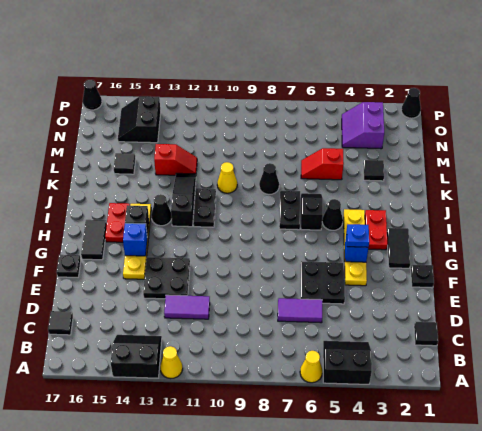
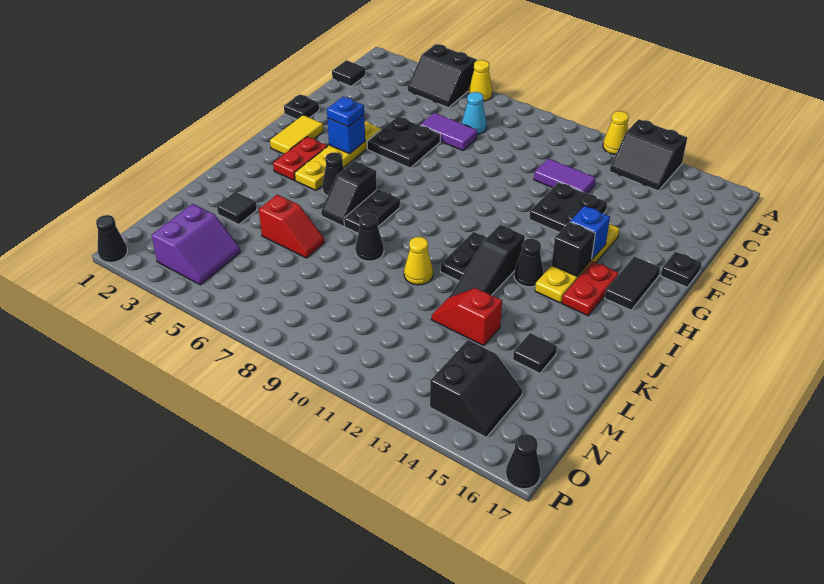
none -> cyan 1x1 cone [462,92,487,135]
black 1x1 tile [48,311,73,335] -> none
black 1x2 tile [387,228,410,268] -> yellow 1x2 tile [270,115,323,154]

